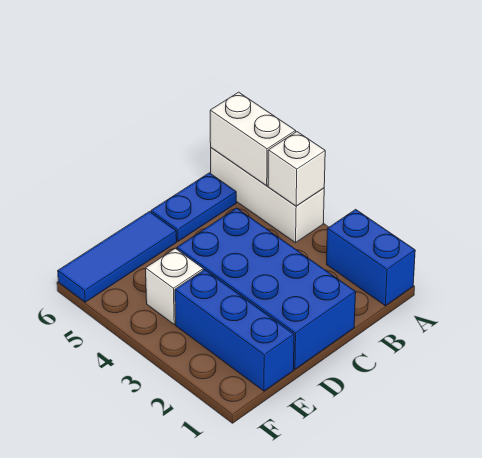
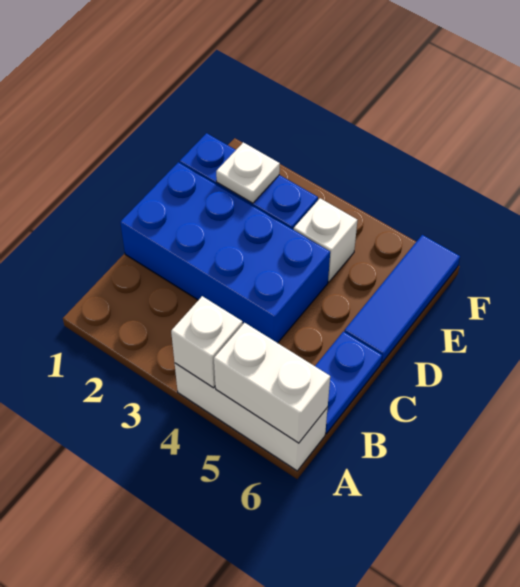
blue 1x2 brick [327,209,415,306] -> none
none -> white 1x1 plate [216,142,280,203]

